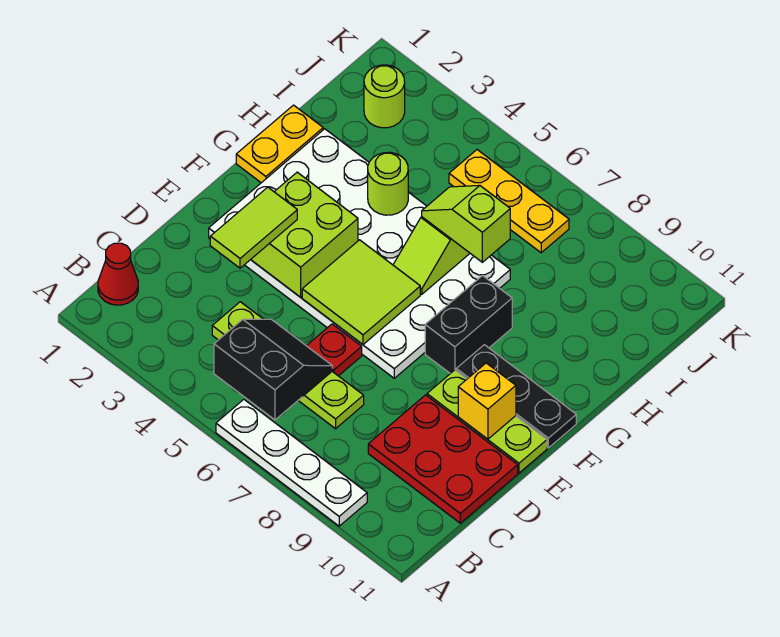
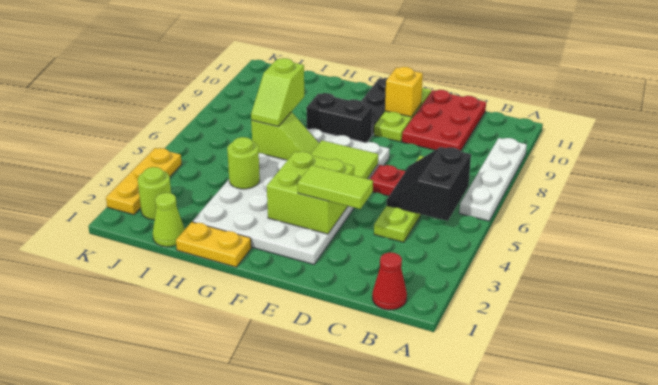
none -> lime 1x1 cone [153,193,185,247]
yellow 1x3 plate [449,150,569,253] -> yellow 1x3 plate moved to [106,148,182,215]

